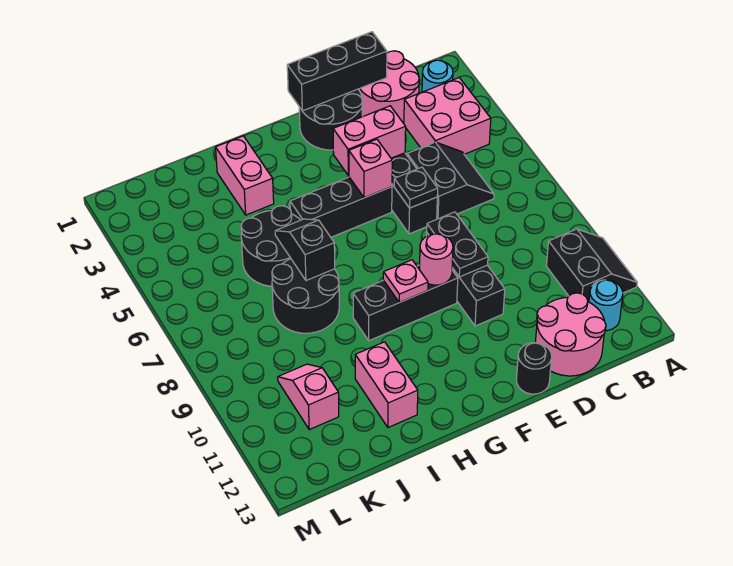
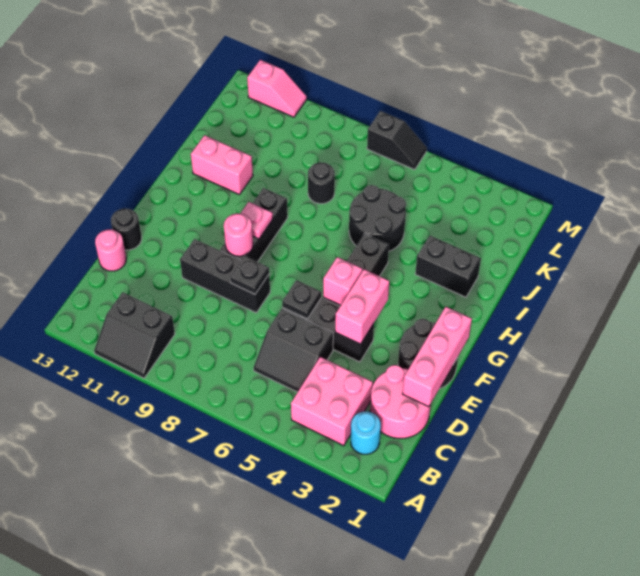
cyan 1x1 round brick [589,280,623,331] -> none
pink 2x2 round brick [535,293,606,376] -> pink 1x1 round brick [95,229,126,271]
black 1x3 brick [287,32,387,111] -> pink 1x3 brick [403,307,472,407]
black 1x2 plate [427,212,488,277] -> black 1x1 plate [230,256,269,294]
pink 1x2 brick [216,136,274,215] -> black 1x2 brick [415,236,481,297]
black 1x2 slope [275,219,335,281] -> black 1x2 slope moved to [367,111,427,170]
black 2x2 round brick [272,259,339,333] -> black 1x1 round brick [308,162,335,204]
pink 1x2 slope [278,364,339,430] -> pink 1x2 slope moved to [247,60,307,117]

